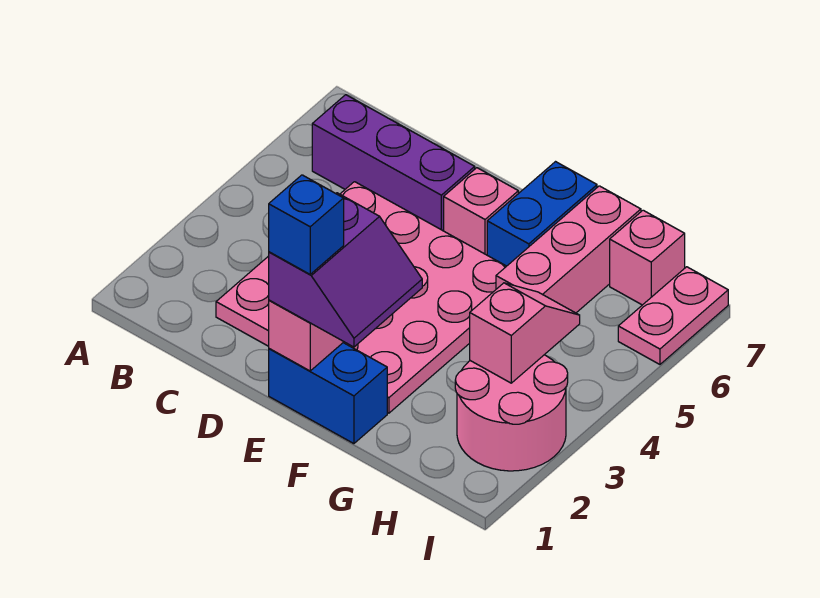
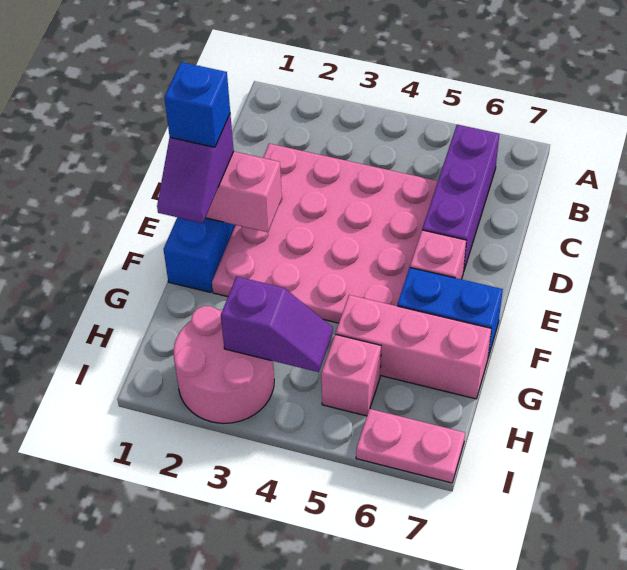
purple 2x2 slope [269,193,422,347] -> purple 1x2 slope [157,114,234,223]
pink 1x2 slope [470,283,580,383] -> purple 1x2 slope [221,277,333,372]
pink 1x1 brick [610,210,685,305] -> pink 1x1 brick moved to [321,334,381,416]

